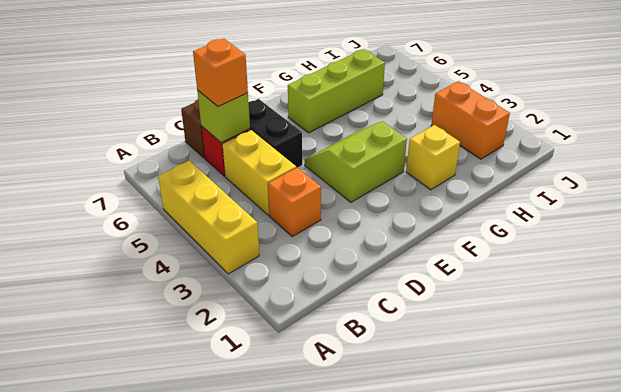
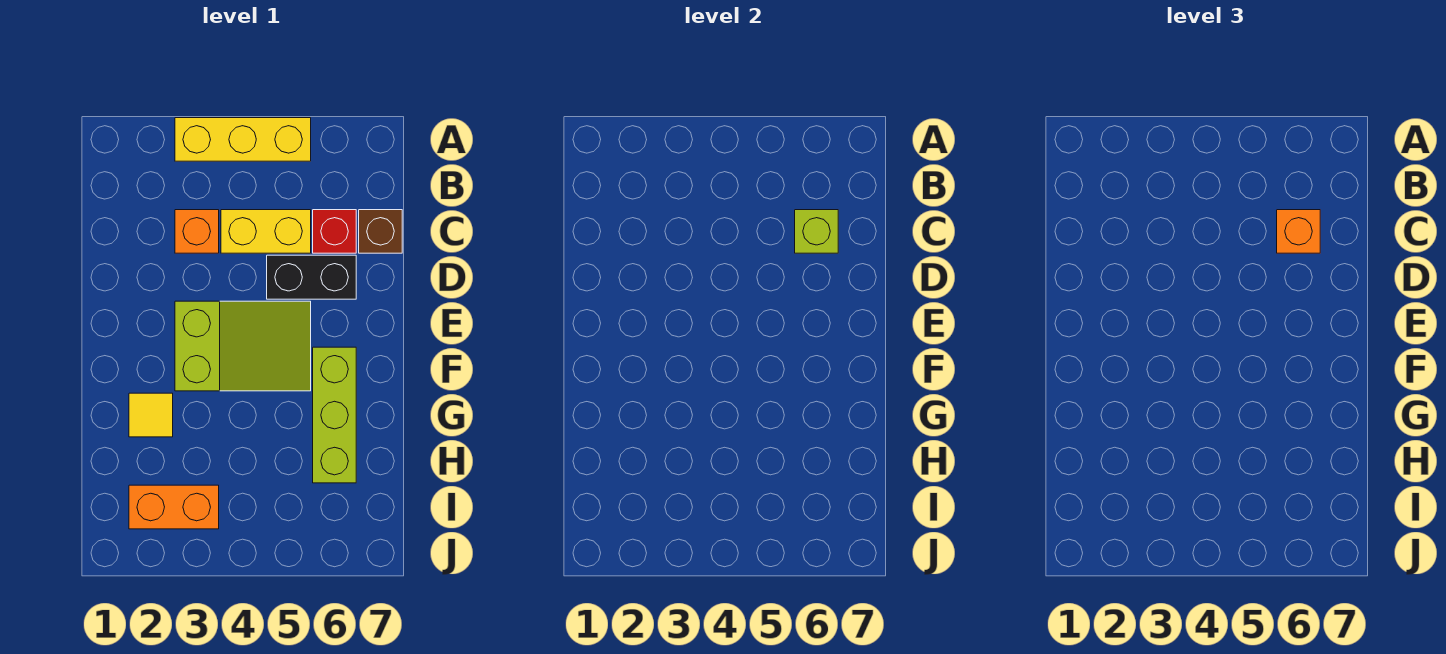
lime 2x2 slope [305,121,407,202] -> lime 2x3 slope [175,301,311,391]
yellow 1x1 brick [406,125,460,190] -> yellow 1x1 tile [129,393,173,437]

